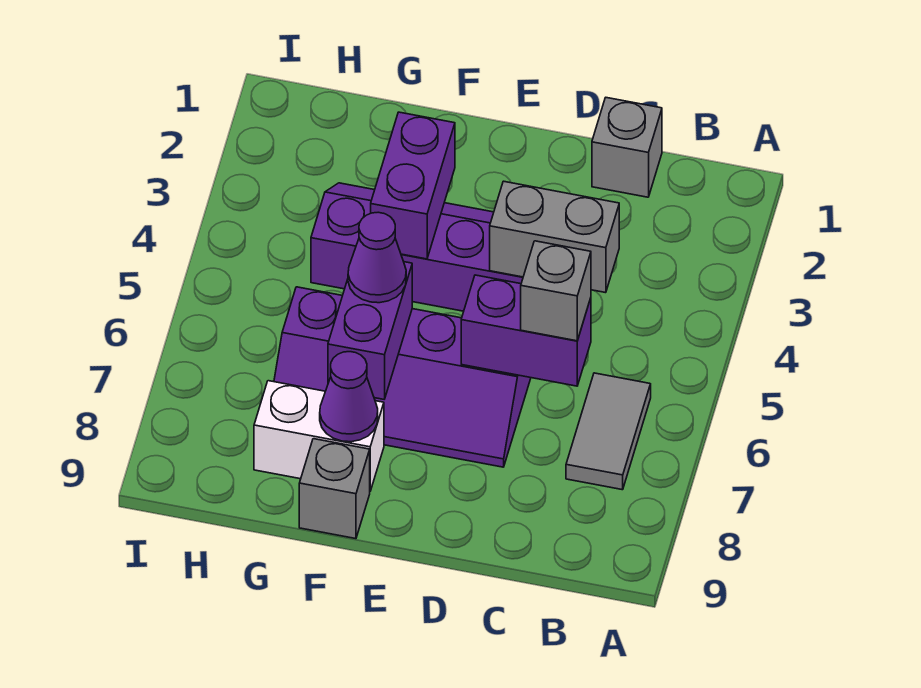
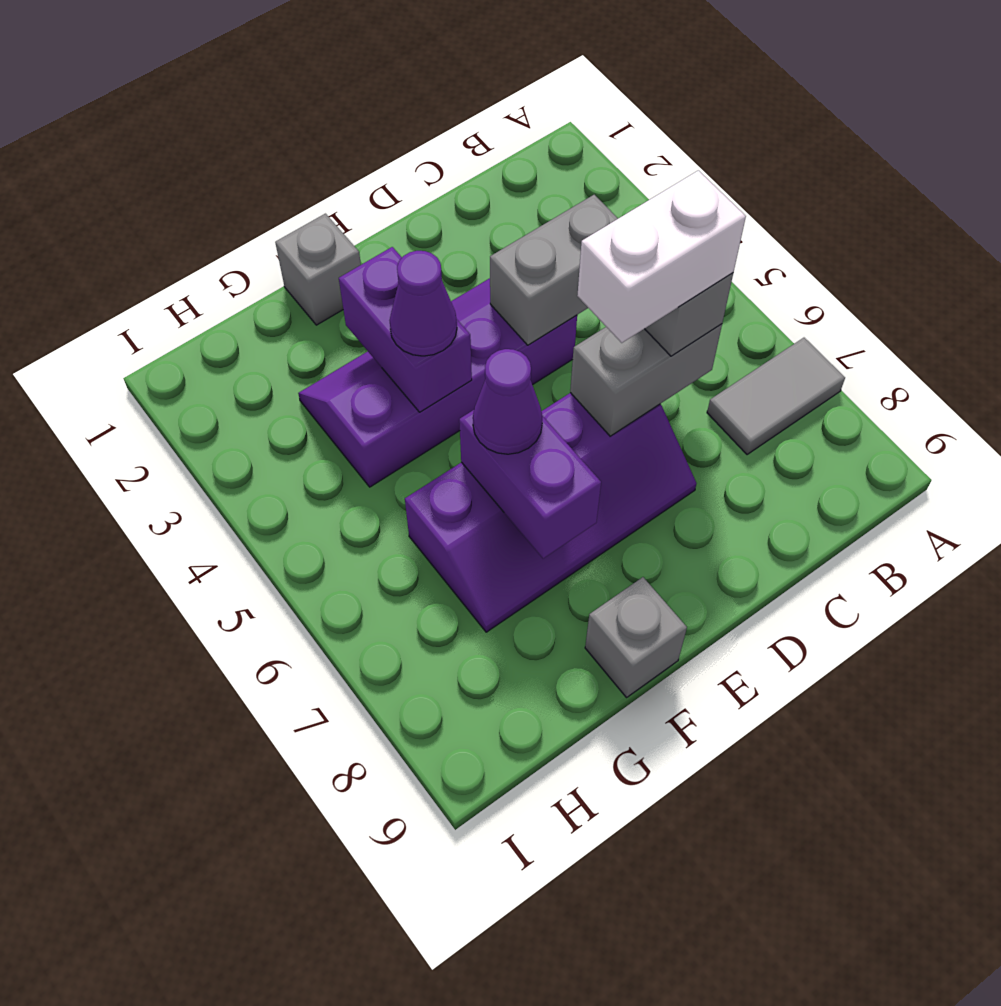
grey 1x2 tile [566,373,651,490] -> grey 1x2 tile turned to [707,338,845,455]
grey 1x1 brick [592,98,662,197] -> grey 1x1 brick moved to [275,214,361,325]
purple 1x2 brick [461,275,591,386] -> grey 1x2 brick [570,324,722,436]
white 1x2 brick [254,381,384,491] -> white 1x2 brick moved to [577,170,746,343]
purple 1x1 cone [320,352,378,442] -> purple 1x1 cone moved to [390,251,457,356]

